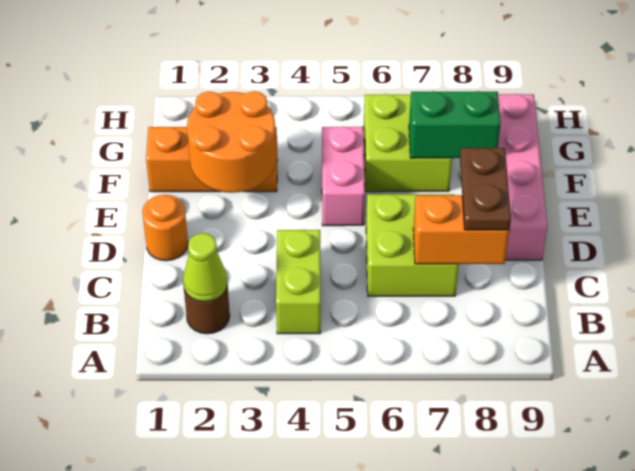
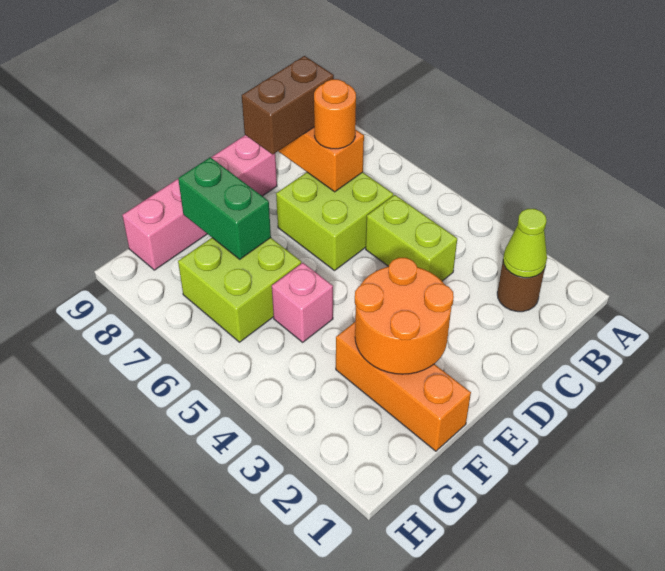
lime 1x2 brick [276,230,321,334] -> lime 1x2 brick turned to [366,195,457,281]
brown 1x2 plate [460,148,511,230] -> brown 1x2 brick [242,56,334,154]
orange 1x1 round brick [142,195,188,261] -> orange 1x1 round brick moved to [314,79,356,149]
pink 1x2 brick [322,127,365,226] -> pink 1x1 brick [272,263,333,342]

